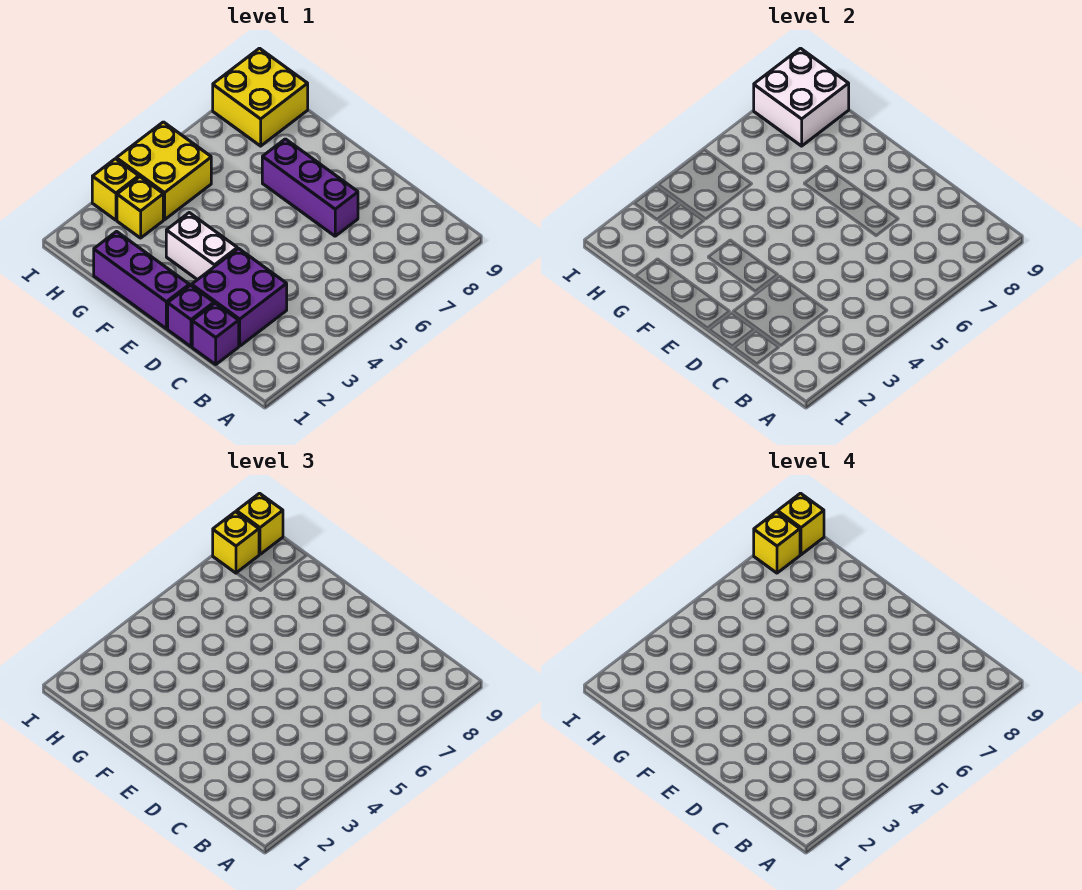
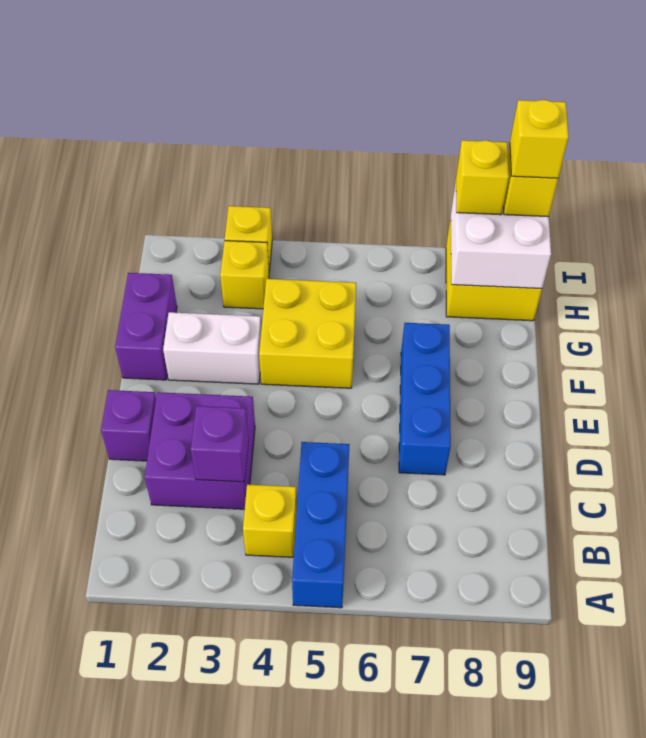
none -> blue 1x3 brick [292,442,350,608]
purple 1x1 brick [192,303,239,364] -> purple 1x1 brick moved to [191,406,249,482]
purple 1x3 brick [262,139,358,236] -> blue 1x3 brick [399,323,451,475]
purple 1x3 brick [94,232,189,329] -> purple 1x2 brick [115,273,177,380]
white 1x2 brick [166,213,237,280] -> white 1x2 brick turned to [163,312,261,384]
yellow 2x2 brick [116,122,211,220] -> yellow 2x2 brick moved to [259,279,356,388]
yellow 1x1 brick [754,512,800,573] -> yellow 1x1 brick moved to [243,484,297,557]

